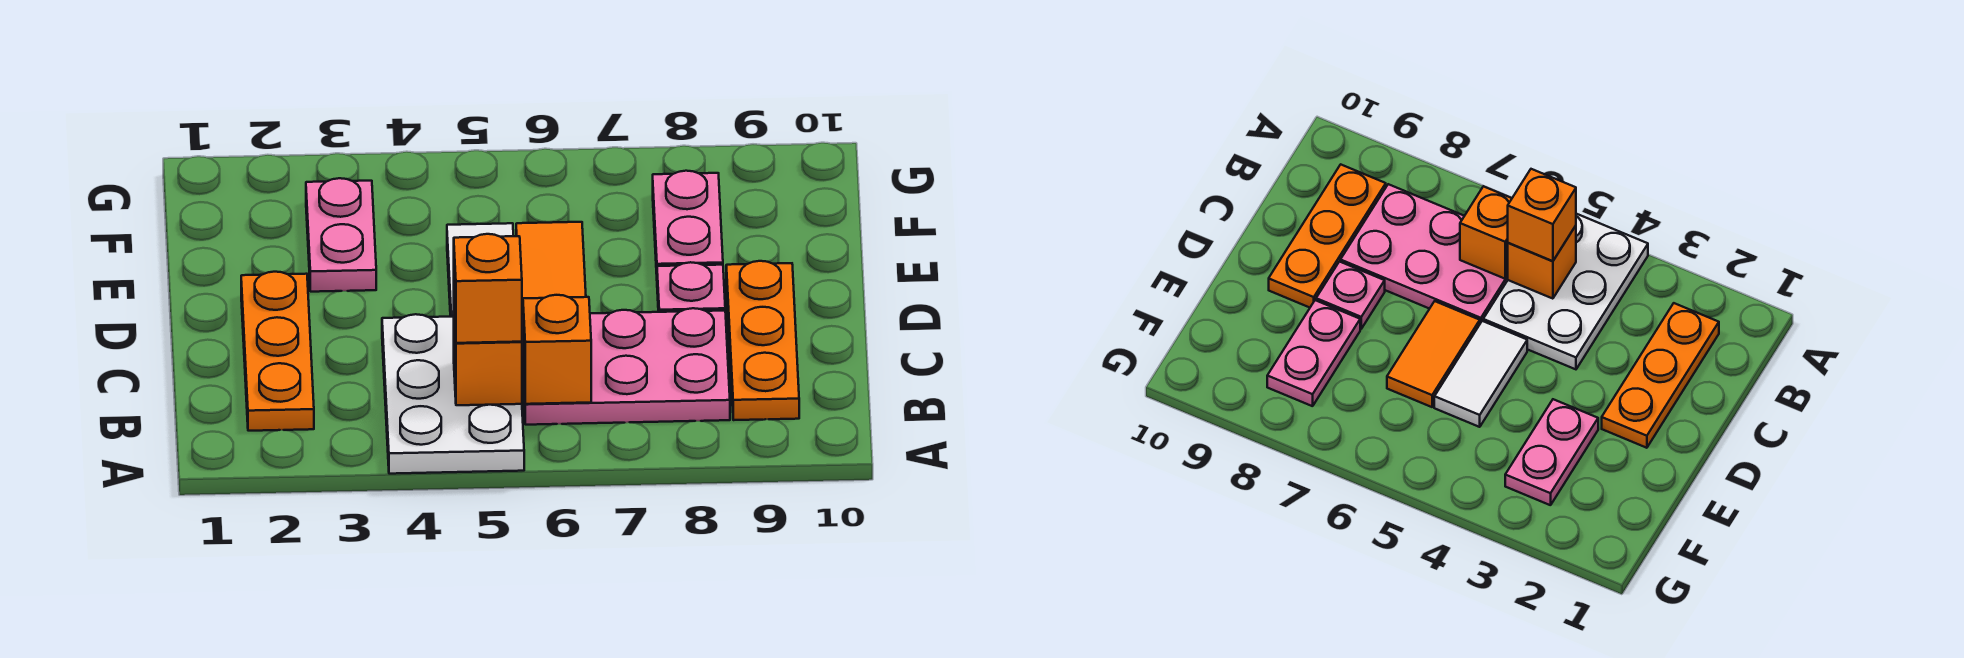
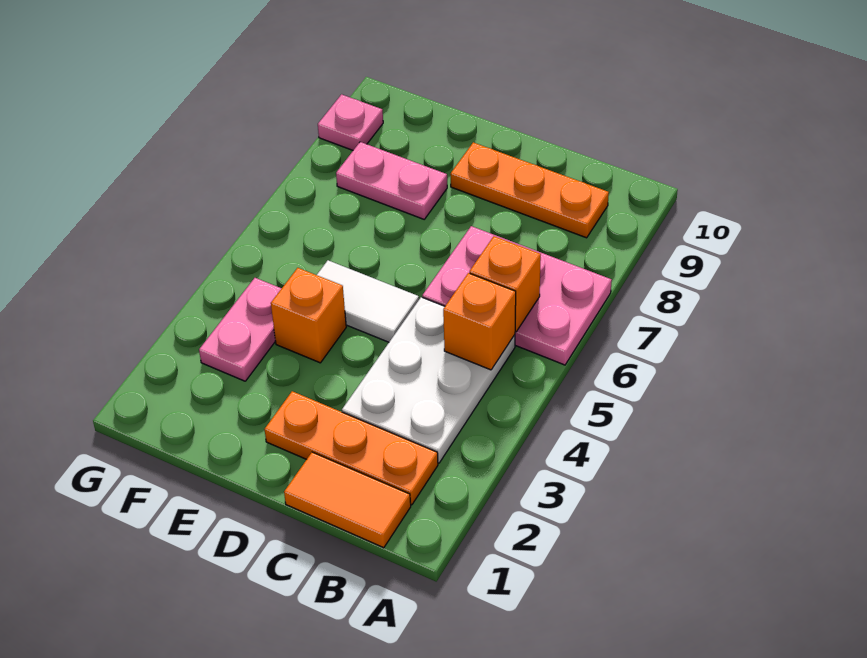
white 2x3 plate [382,314,524,474] -> white 2x3 plate turned to [342,297,515,463]
orange 1x1 brick [454,234,522,343] -> orange 1x1 brick moved to [271,268,346,363]
pink 2x3 plate [522,308,730,425] -> pink 2x3 plate turned to [422,226,612,365]
orange 1x2 tile [516,222,586,315] -> orange 1x2 tile moved to [284,452,411,548]
pink 1x1 plate [657,262,725,312] -> pink 1x1 plate moved to [318,94,383,150]
pink 1x2 plate [306,178,376,292] -> pink 1x2 plate turned to [199,278,282,381]

